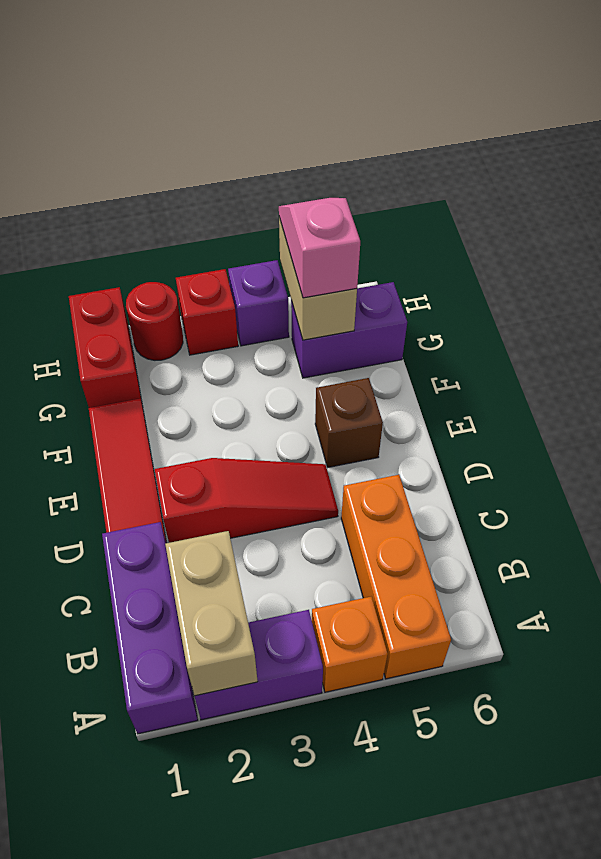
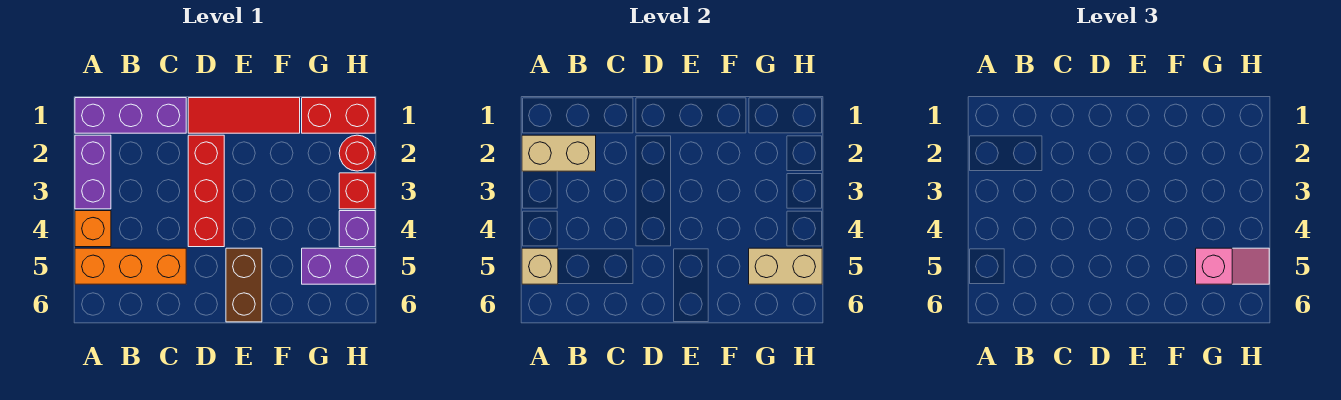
none -> tan 1x1 brick [522,248,558,284]
red 1x3 slope [155,458,338,543] -> red 1x3 brick [188,135,224,247]
brown 1x1 brick [315,378,383,467] -> brown 1x2 brick [226,248,262,322]
purple 1x2 brick [291,282,407,378] -> purple 1x2 brick turned to [302,248,375,284]

